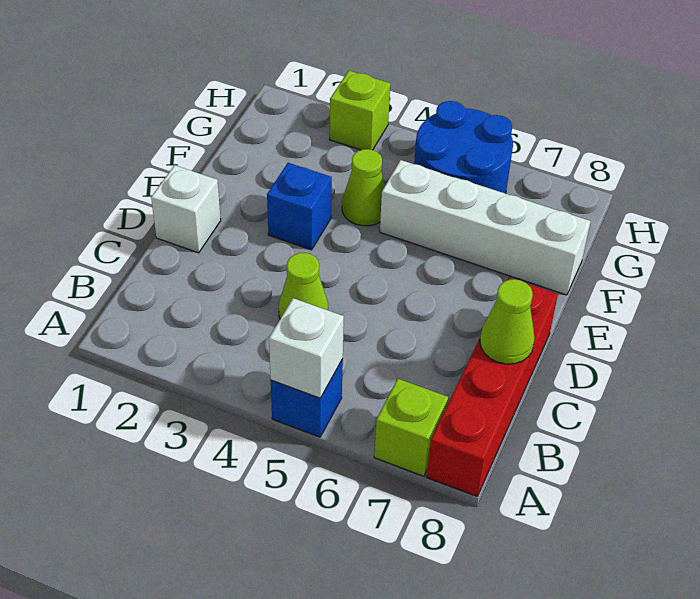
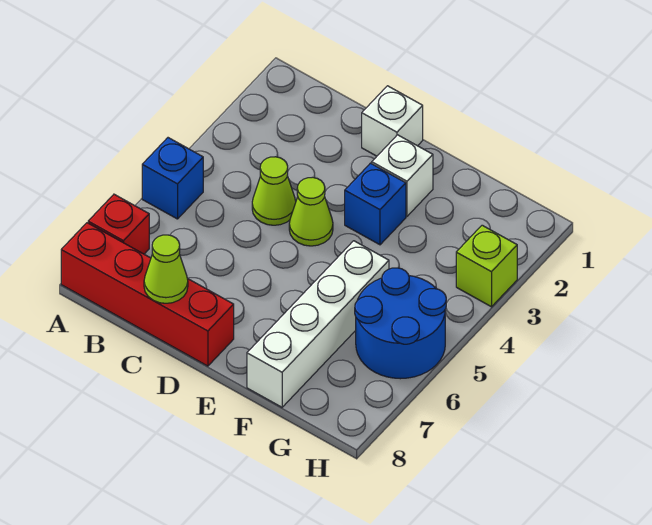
white 1x1 brick [269,298,344,398] -> white 1x1 brick moved to [372,135,433,216]
lime 1x1 brick [374,379,448,476] -> red 1x1 brick [88,194,149,254]
lime 1x1 cone [342,149,385,226] -> lime 1x1 cone moved to [289,177,333,246]

